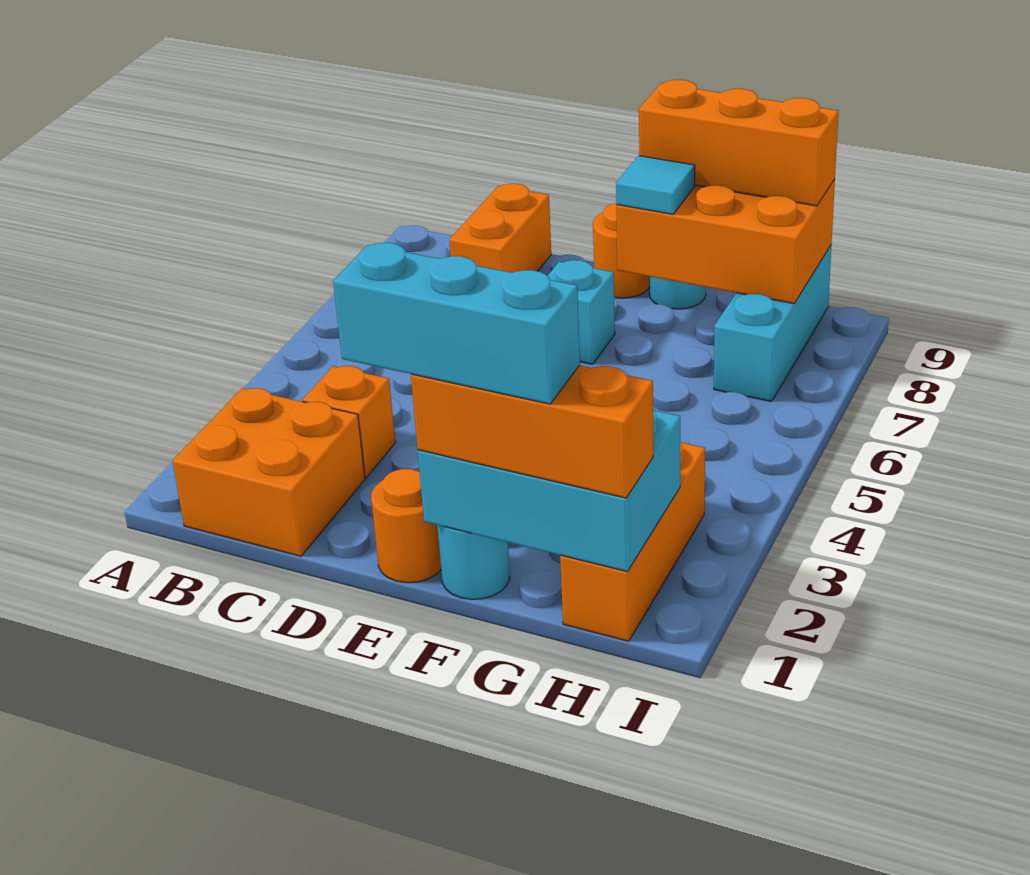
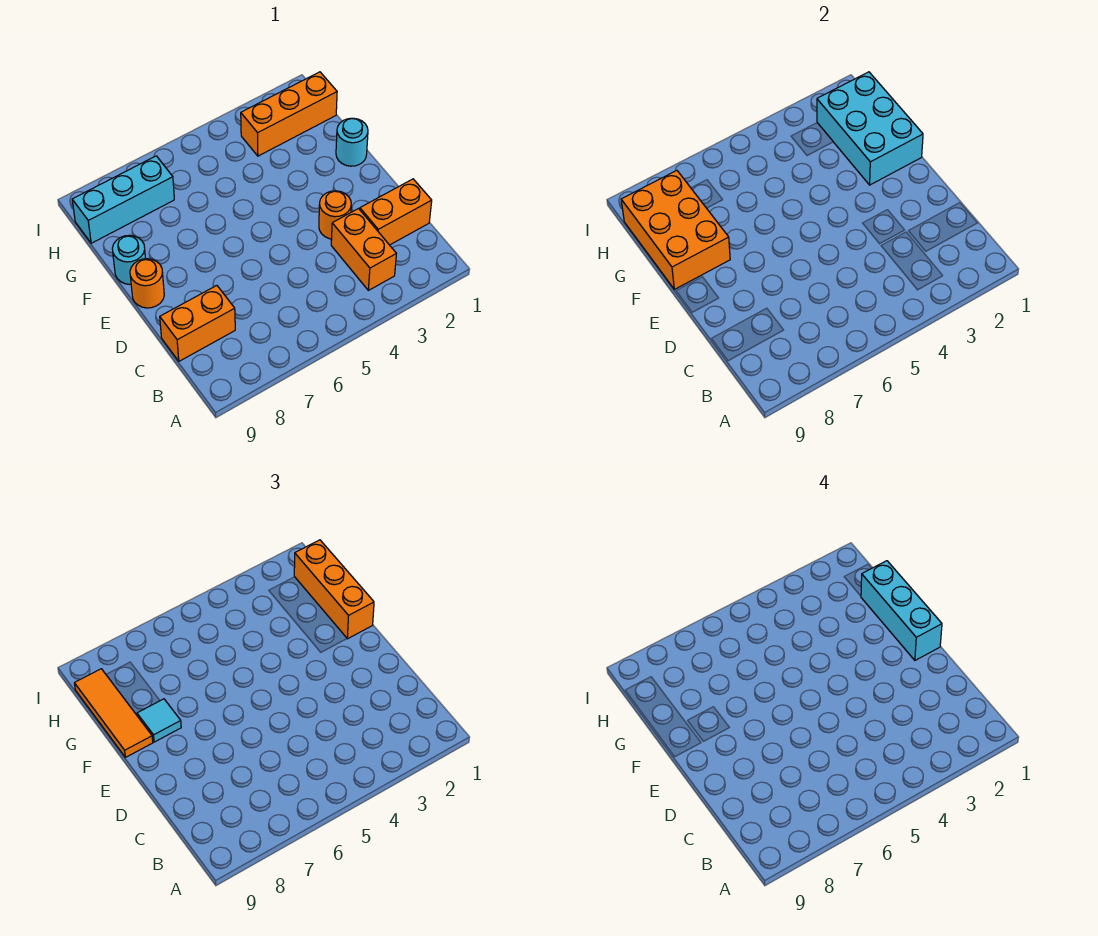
orange 2x2 brick [173,388,365,556] -> orange 1x2 brick [360,179,432,245]
orange 1x1 brick [302,366,395,478] -> orange 1x2 brick [331,209,396,290]
orange 1x1 round brick [371,469,441,583] -> orange 1x1 round brick moved to [319,191,351,239]
cyan 1x1 brick [548,260,615,364] -> none
orange 1x3 brick [639,80,838,206] -> orange 1x3 tile [74,669,153,757]

